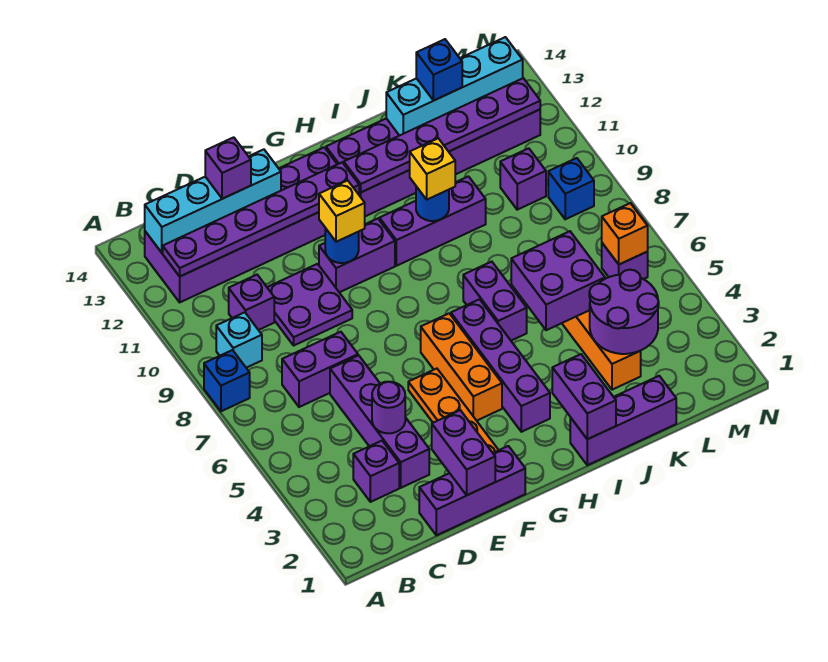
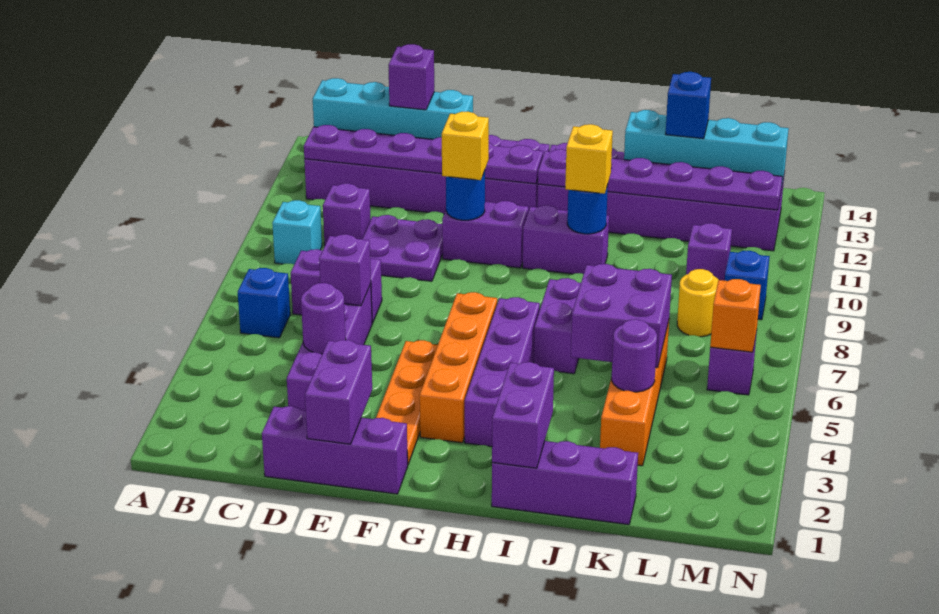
blue 1x1 brick [204,350,250,411] -> blue 1x1 brick moved to [238,268,290,338]
purple 1x1 brick [353,441,399,502] -> purple 1x1 brick moved to [319,234,371,306]
orange 1x3 brick [421,313,502,421] -> orange 1x4 brick [420,292,497,443]
purple 1x3 brick [379,176,486,266] -> purple 1x2 brick [523,205,609,274]
purple 2x2 round brick [589,270,659,354] -> purple 1x1 round brick [612,319,657,392]
none -> yellow 1x1 round brick [677,269,718,337]

